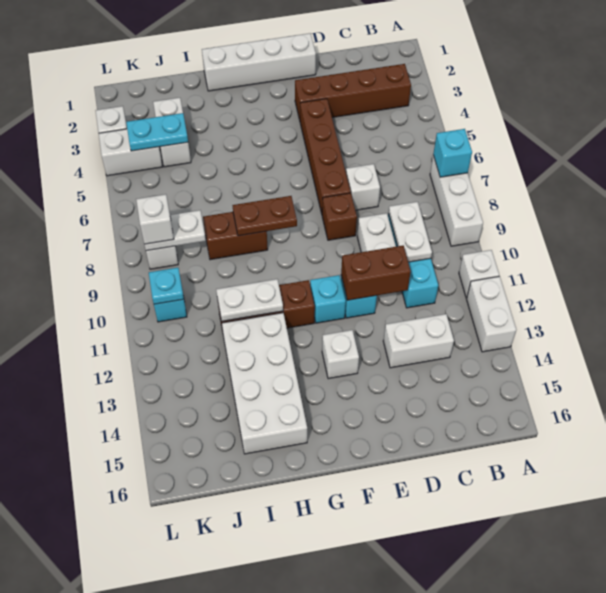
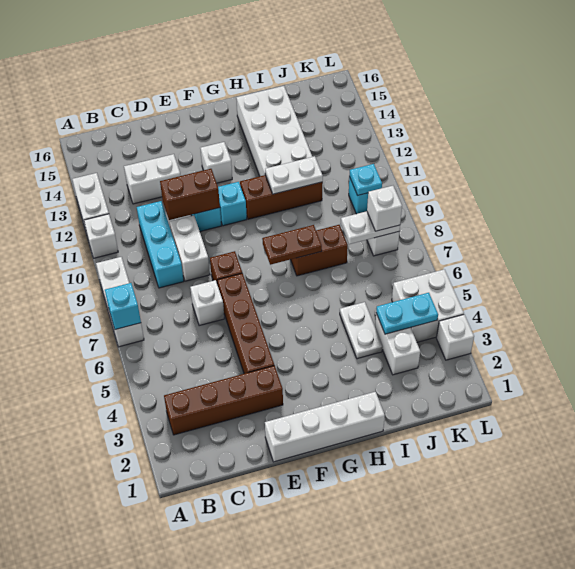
white 1x2 plate [388,202,432,262] -> white 1x2 plate moved to [340,302,382,359]
white 1x2 brick [99,129,162,176] -> white 2x2 brick [392,269,464,342]

